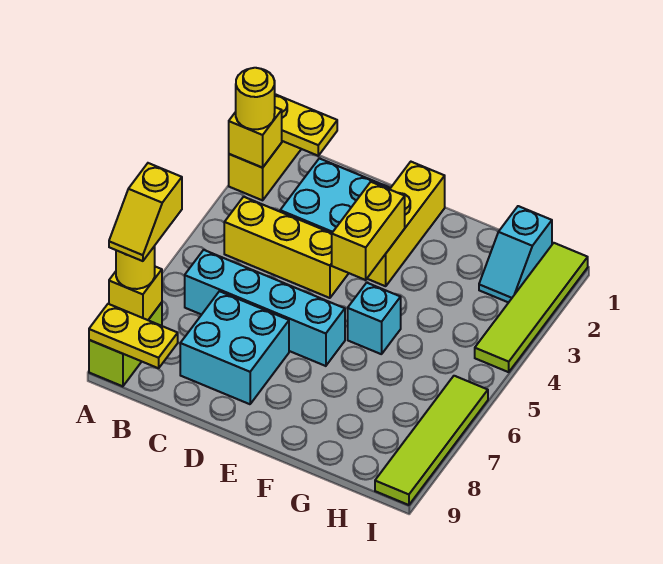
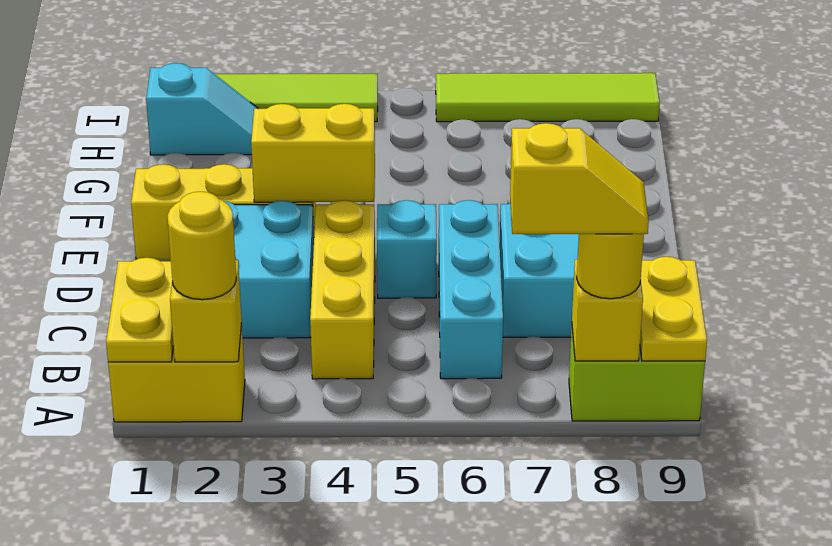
cyan 1x4 brick [185,250,345,366] -> cyan 1x3 brick [439,200,503,379]
cyan 1x1 brick [348,283,401,354] -> cyan 1x1 brick moved to [377,200,437,298]

